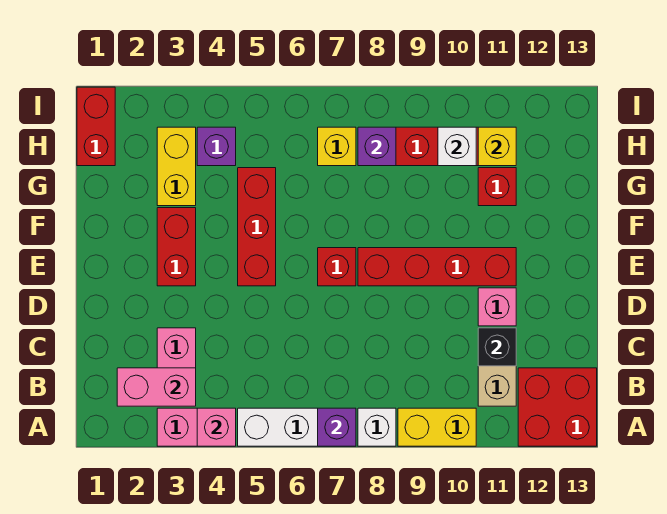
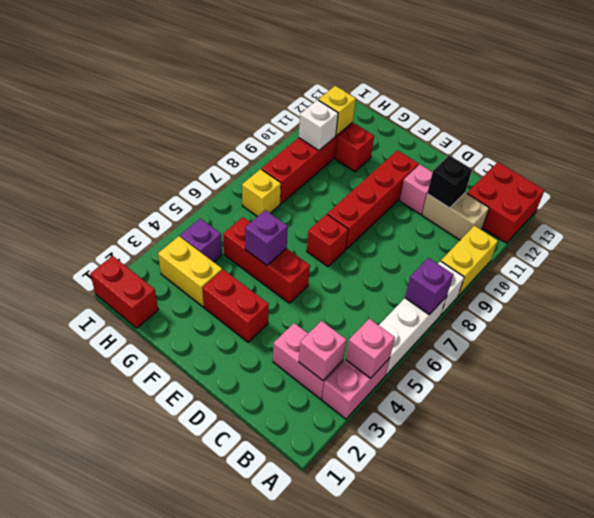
pink 1x2 brick [117,368,196,406] -> pink 1x1 brick [299,321,347,380]
purple 1x1 brick [358,127,396,166] -> purple 1x1 brick moved to [245,210,288,265]

